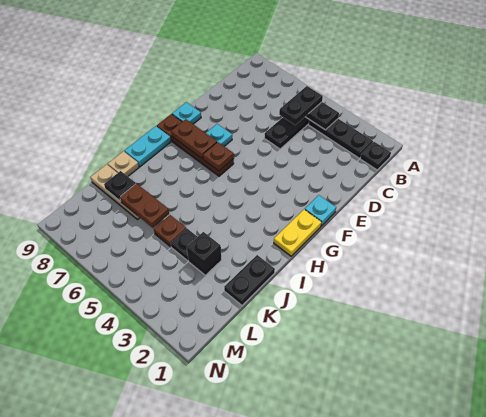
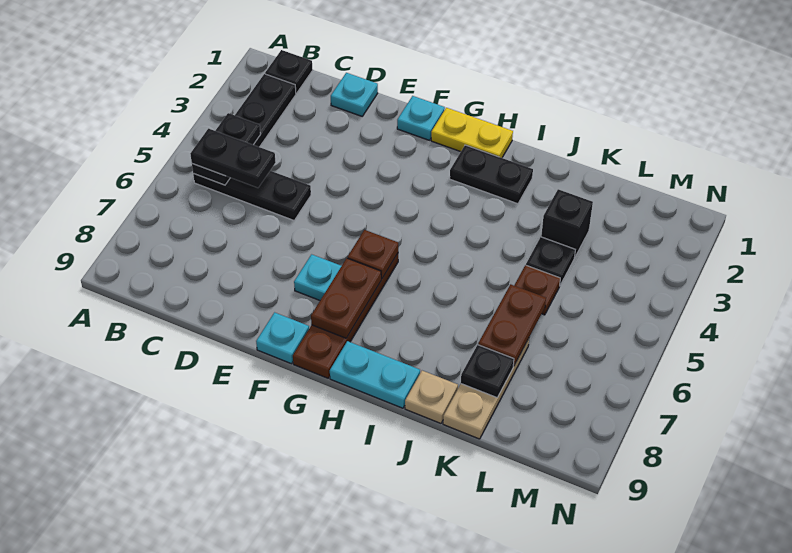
none -> cyan 1x1 plate [331,73,378,116]
black 1x2 plate [224,255,275,305] -> black 1x2 plate moved to [450,145,533,204]

